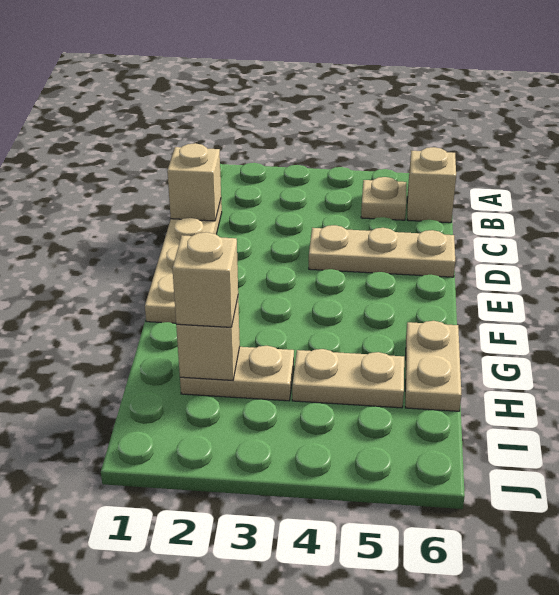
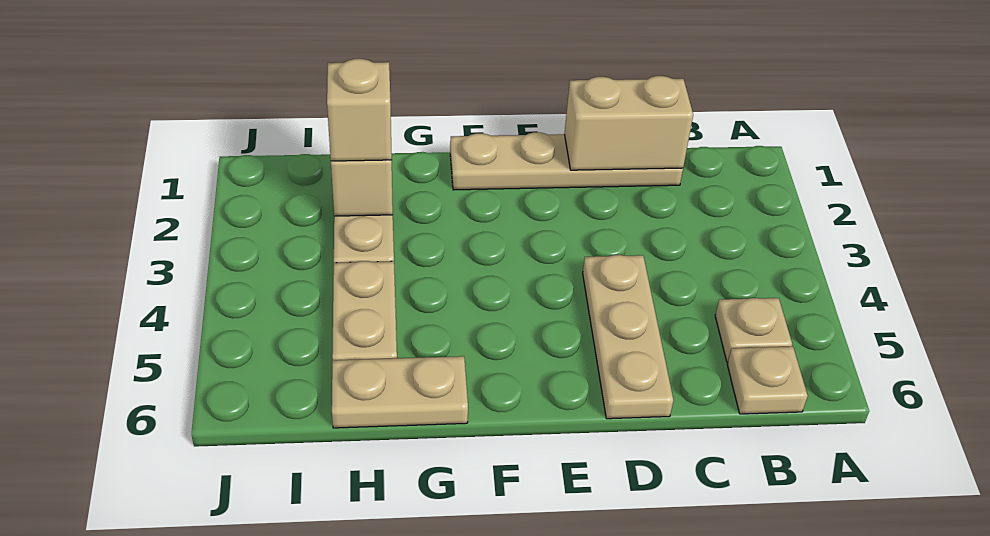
tan 1x1 brick [407,147,456,223] -> tan 1x1 plate [727,346,808,414]
tan 1x1 brick [167,143,221,221] -> tan 1x2 brick [564,76,693,170]

